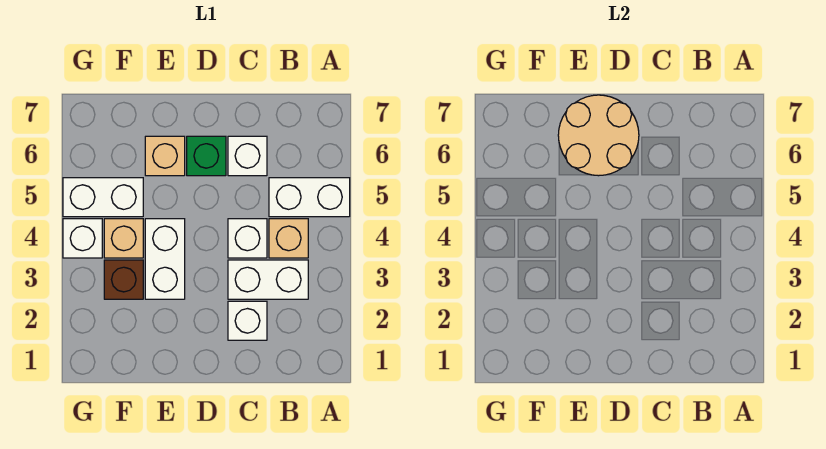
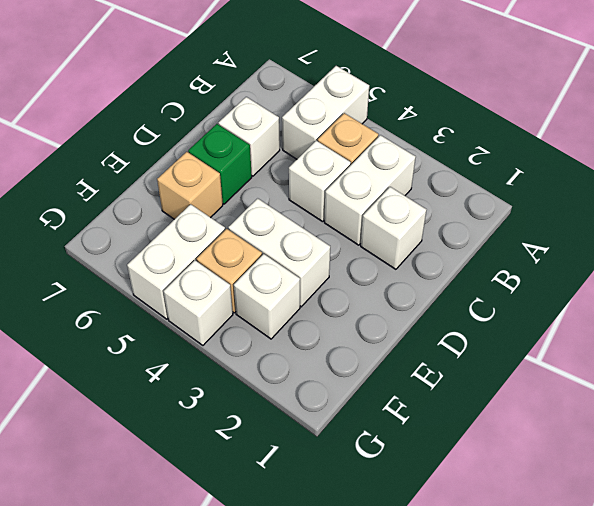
tan 2x2 round brick [558,95,639,176] -> none
brown 1x1 brick [104,260,143,299] -> white 1x1 brick [234,254,300,339]

